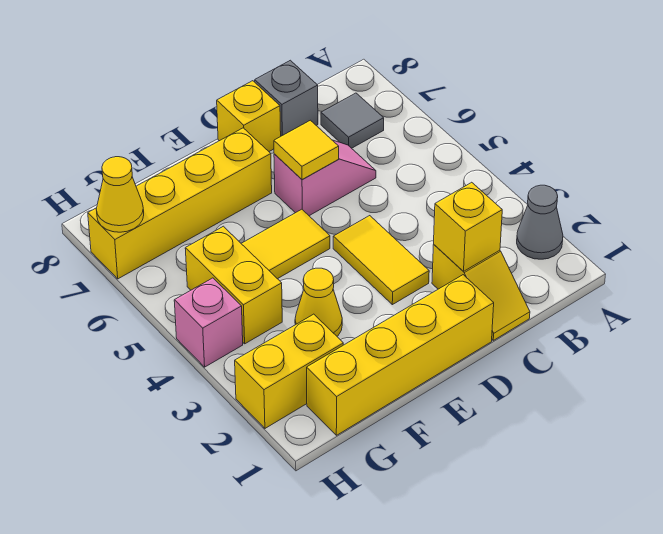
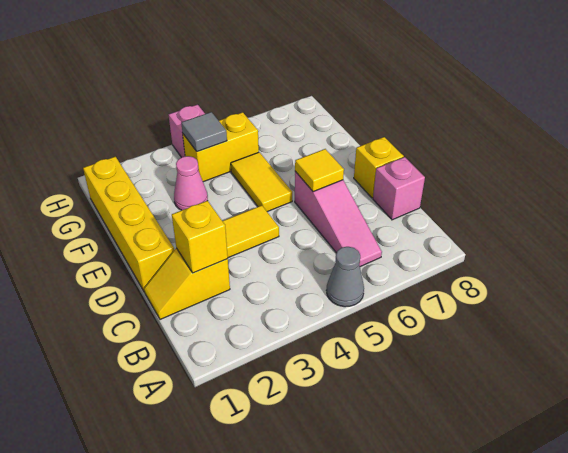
grey 1x1 cone [517,185,563,259] -> grey 1x1 cone moved to [326,247,364,307]
grey 1x1 tile [321,93,384,148] -> grey 1x1 tile moved to [181,112,227,152]
pink 1x2 slope [274,140,376,216] -> pink 1x3 slope [295,171,382,267]
grey 1x1 brick [255,60,318,136] -> pink 1x1 brick [373,157,425,220]
yellow 1x4 brick [88,128,272,279] -> none
yellow 1x1 cone [295,268,342,336] -> pink 1x1 cone [174,156,208,210]
yellow 1x2 brick [235,314,343,428] -> none
yellow 1x1 cone [96,157,144,232] -> none

